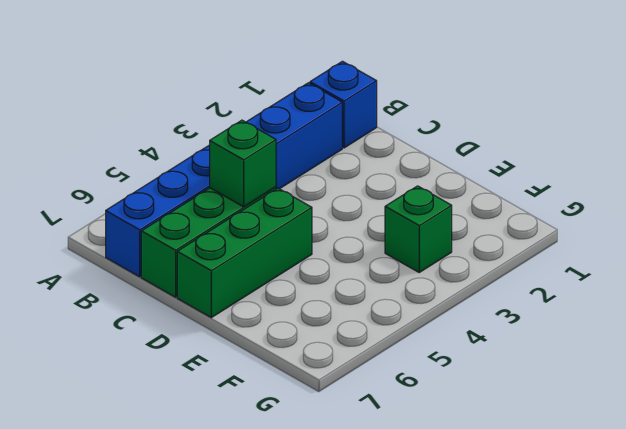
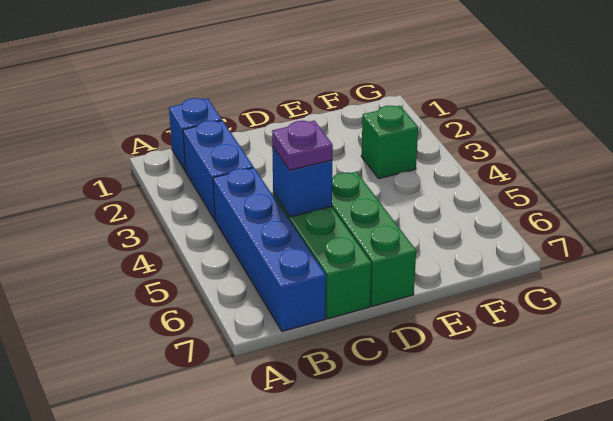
green 1x1 brick [210,120,276,207] -> blue 1x1 brick [272,147,332,217]
none -> purple 1x1 plate [272,121,333,170]

